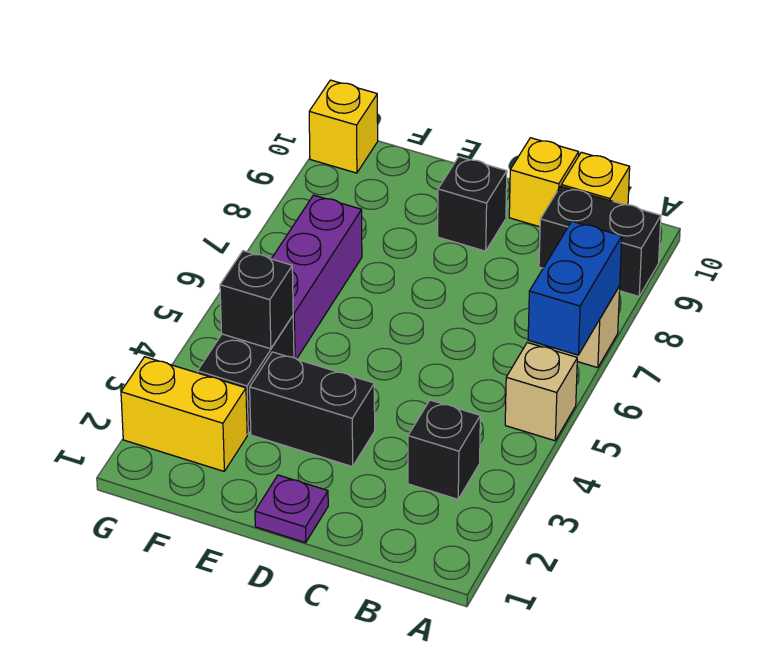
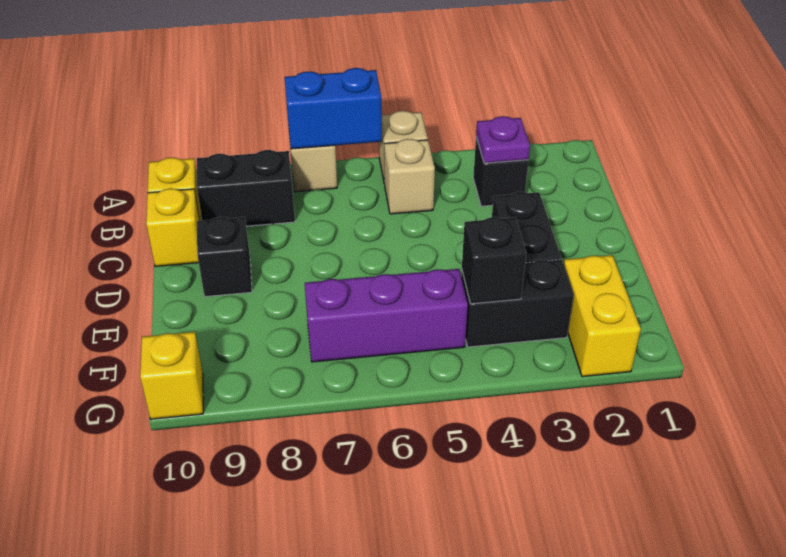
black 1x2 brick [539,186,661,296] -> black 1x2 brick turned to [196,150,295,226]
none -> tan 1x1 brick [384,139,435,214]
purple 1x1 plate [255,475,328,543] -> purple 1x1 plate moved to [476,116,530,163]

